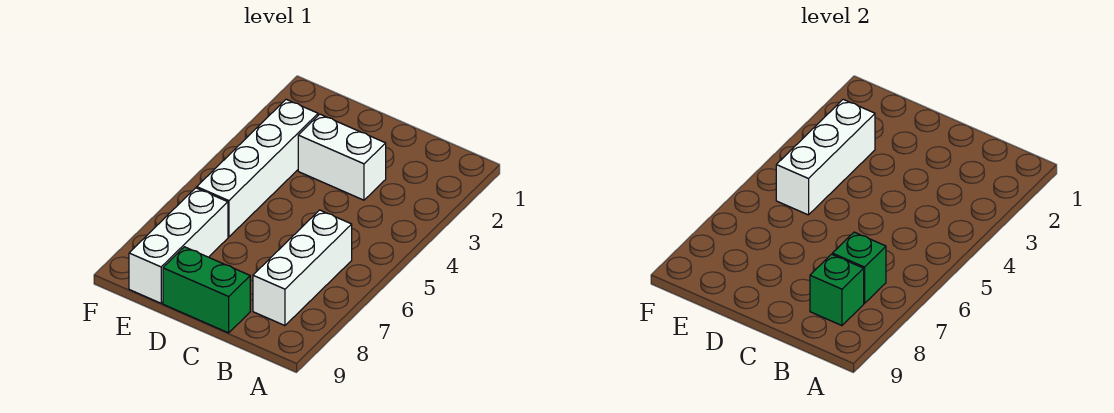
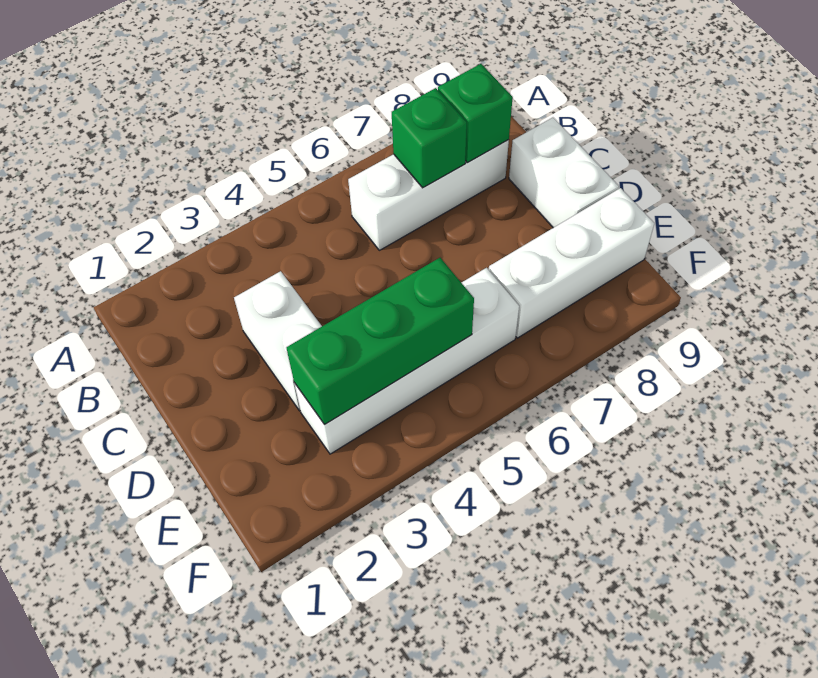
green 1x2 brick [163,247,250,333] -> white 1x2 brick [509,118,619,228]
white 1x3 brick [776,99,875,215] -> green 1x3 brick [286,258,474,424]

